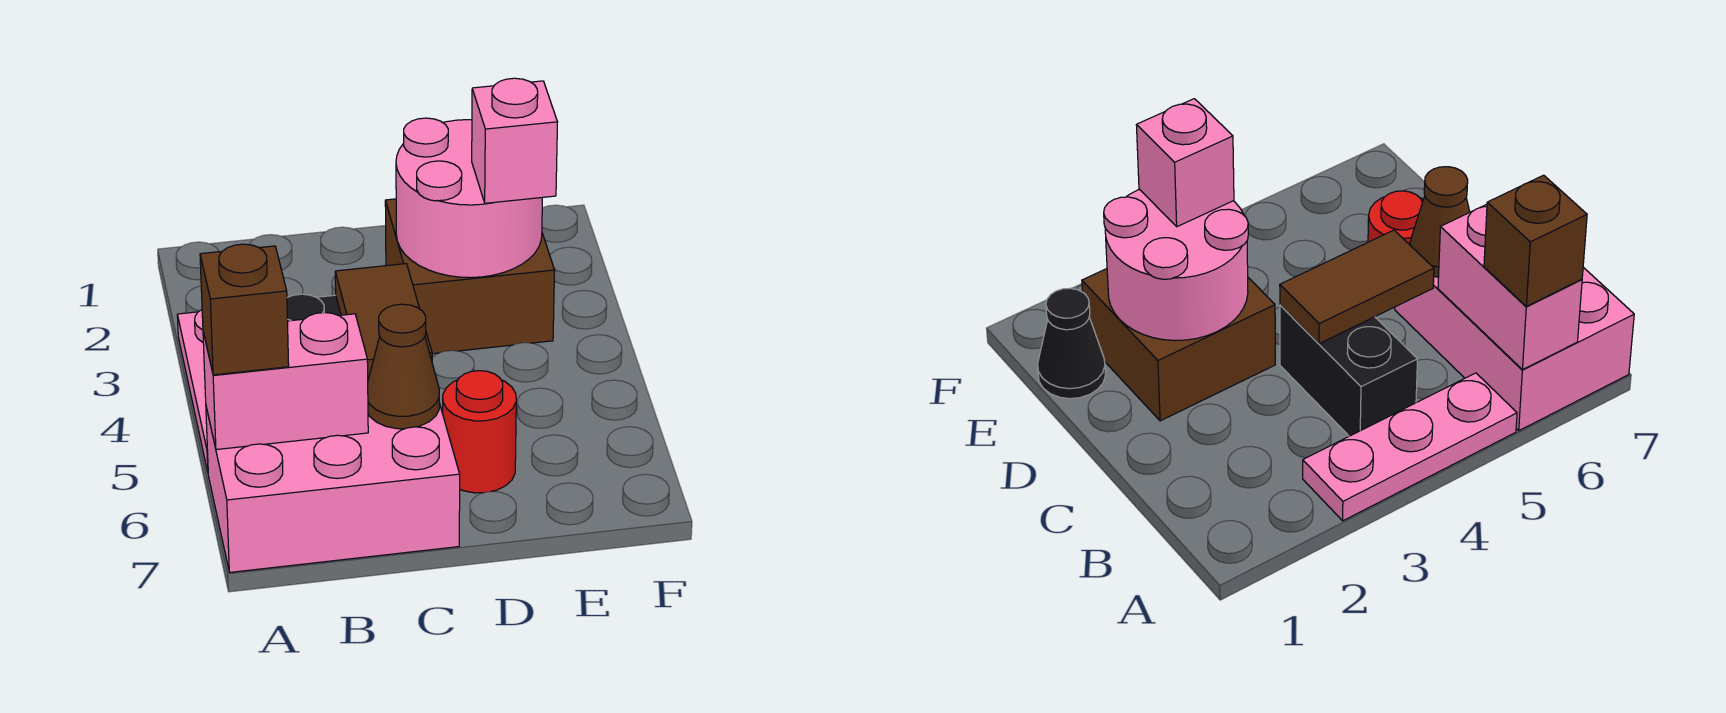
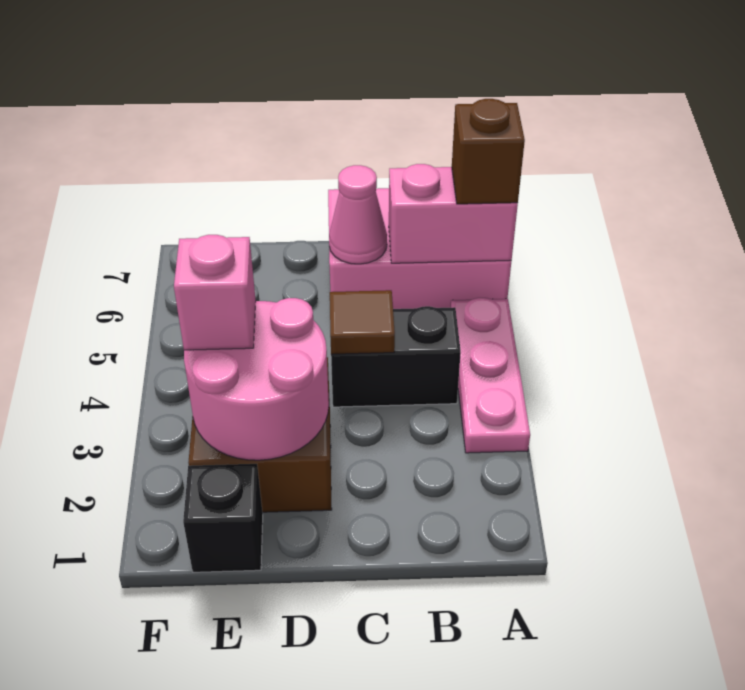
brown 1x2 tile [335,264,432,379] -> brown 1x1 tile [330,290,395,354]
brown 1x1 cone [368,304,439,429] -> pink 1x1 cone [329,165,387,264]
red 1x1 round brick [443,371,516,493] -> none
black 1x1 cone [1038,288,1105,399] -> black 1x1 brick [183,464,263,572]

